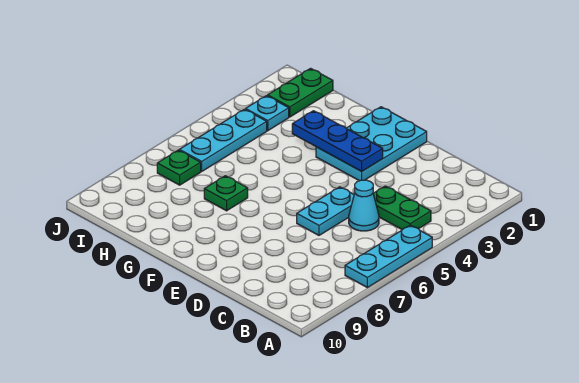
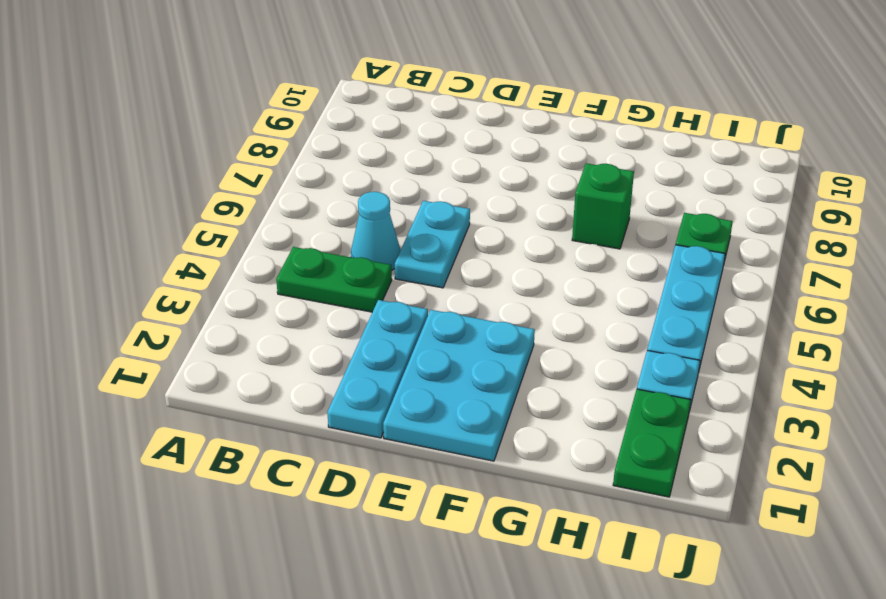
cyan 1x3 plate [345,225,432,288] -> cyan 1x3 plate moved to [327,300,428,438]
blue 1x3 plate [292,111,383,171] -> none
green 1x1 plate [204,176,248,211] -> green 1x1 brick [572,163,634,249]

